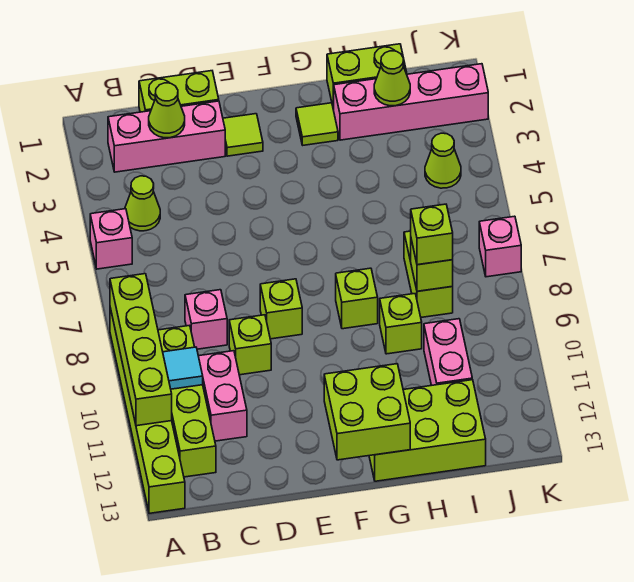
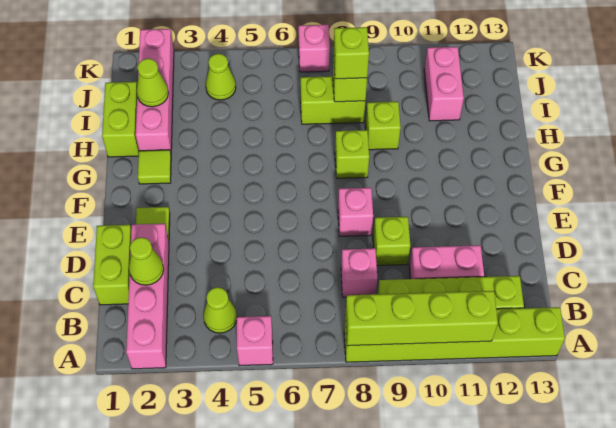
pink 1x3 brick [108,101,225,172] -> pink 1x4 brick [126,224,169,369]
cyan 1x1 tile [163,347,203,389] -> none
lime 1x1 brick [260,279,302,339] -> pink 1x1 brick [338,188,373,236]
lime 2x2 brick [324,364,410,460] -> none
lime 2x3 brick [369,380,486,481] -> none
pink 1x2 brick [424,319,472,385] -> pink 1x2 brick turned to [424,47,464,121]

